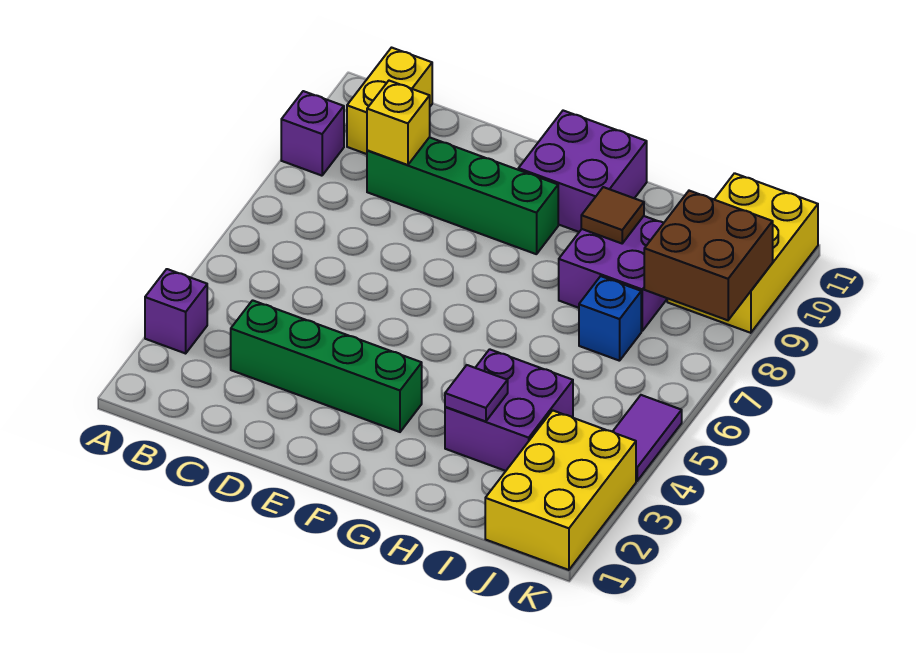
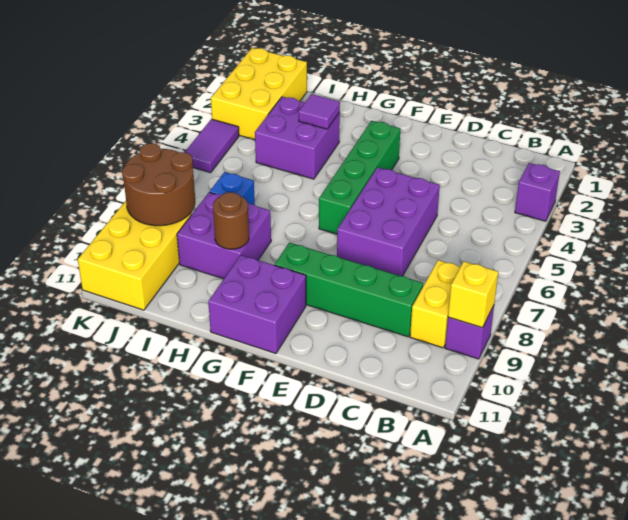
yellow 1x2 brick [347,48,432,154] -> yellow 1x2 brick moved to [410,260,460,348]
green 1x4 brick [231,300,422,432] -> green 1x4 brick turned to [319,121,400,234]
yellow 1x1 brick [367,81,430,165] -> yellow 1x1 brick moved to [448,261,498,328]
none -> purple 2x3 brick [337,167,440,276]
brown 1x1 tile [581,187,644,243] -> brown 1x1 round brick [213,192,249,249]
brown 2x2 brick [644,191,773,320] -> brown 2x2 round brick [122,143,195,226]

